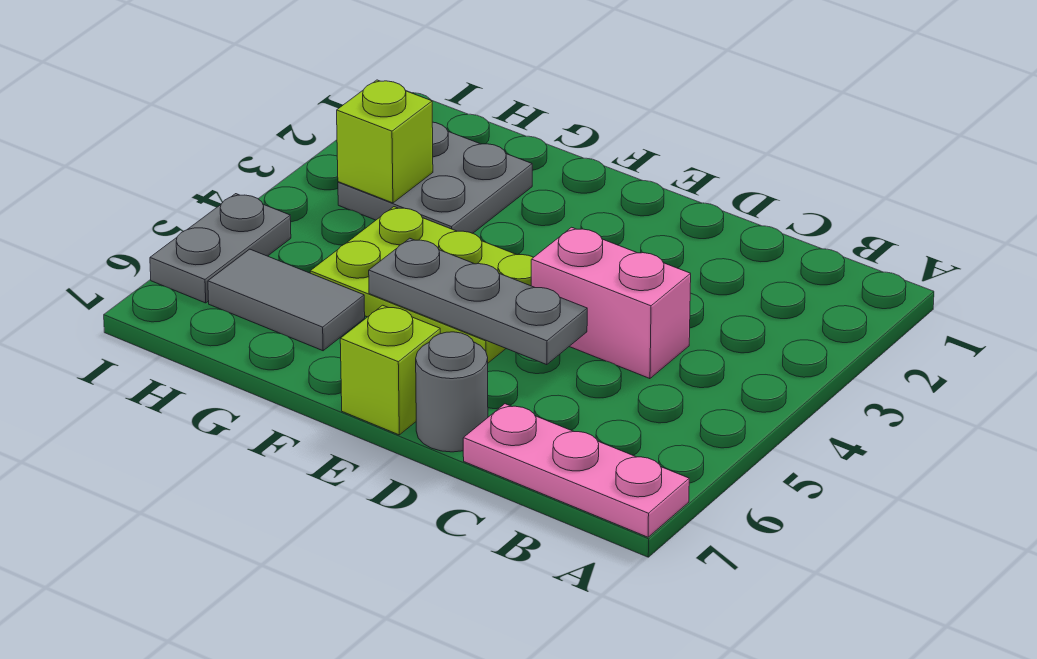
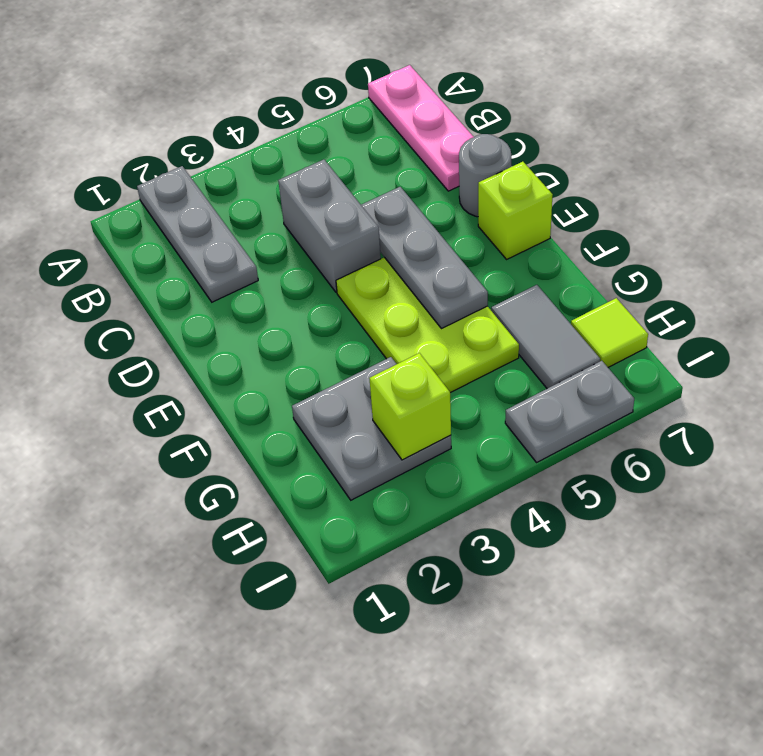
none -> grey 1x3 plate [137,166,258,302]
pink 1x2 brick [531,227,691,379] -> grey 1x2 brick [278,160,381,292]
none -> lime 1x1 tile [571,298,648,367]

